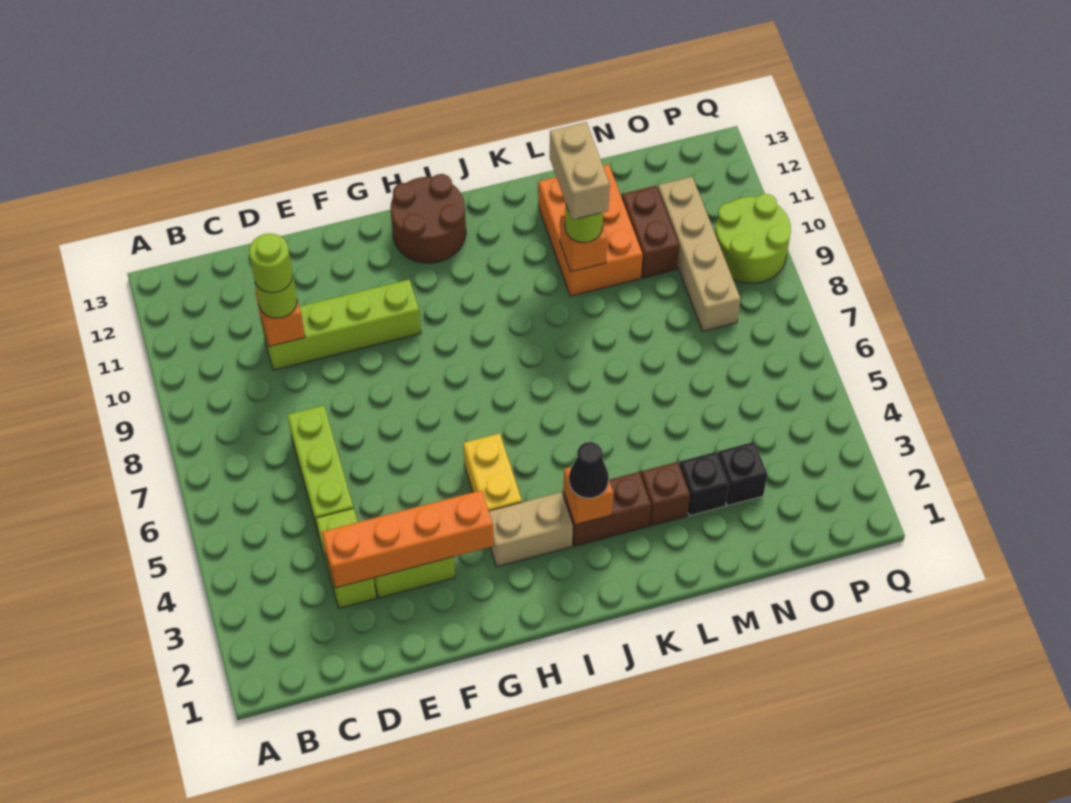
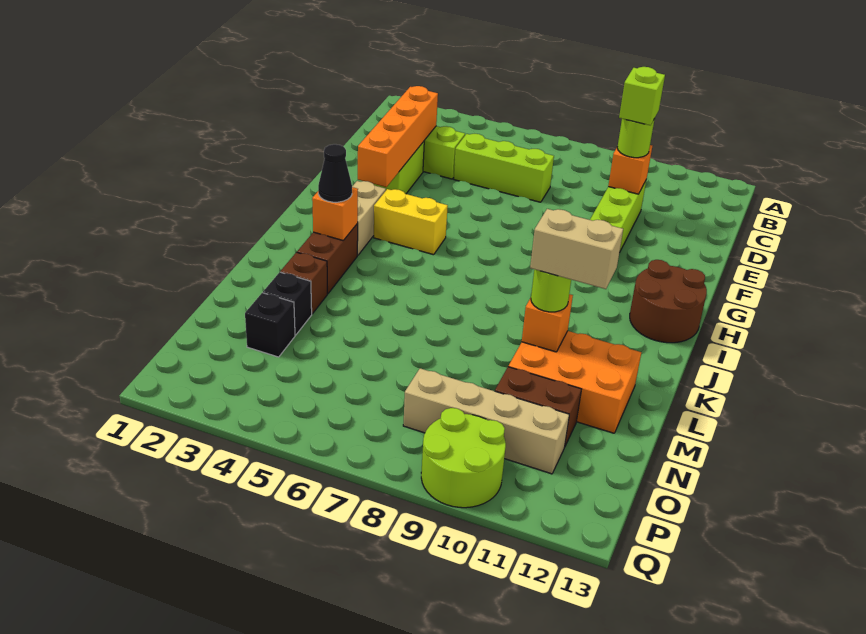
lime 1x1 round brick [249,234,293,293] -> lime 1x1 brick [619,67,665,125]

